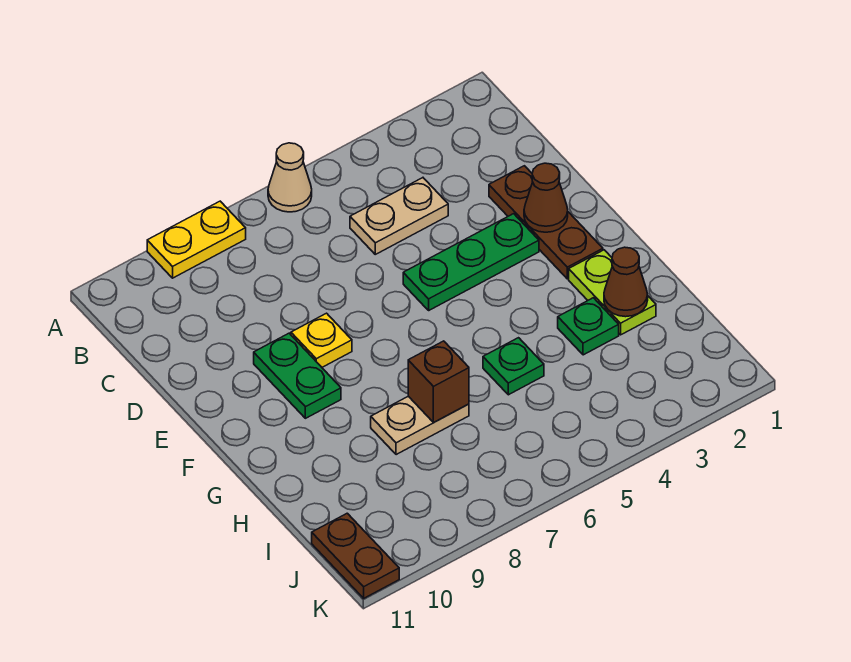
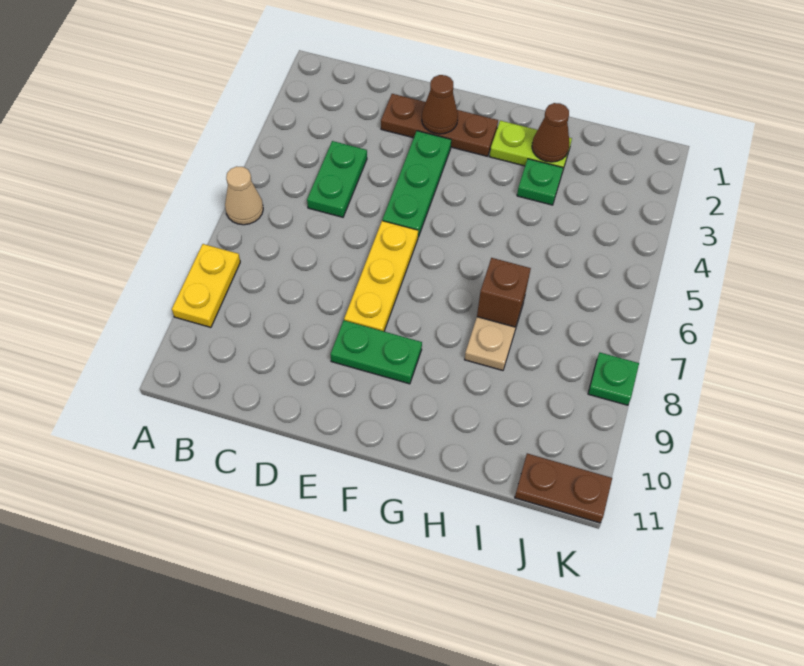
tan 1x2 plate [350,178,448,254] -> green 1x2 plate [307,141,367,217]
yellow 1x1 plate [291,313,352,367] -> yellow 1x3 plate [344,221,418,331]
green 1x1 plate [483,338,544,395] -> green 1x1 plate moved to [588,353,639,405]

